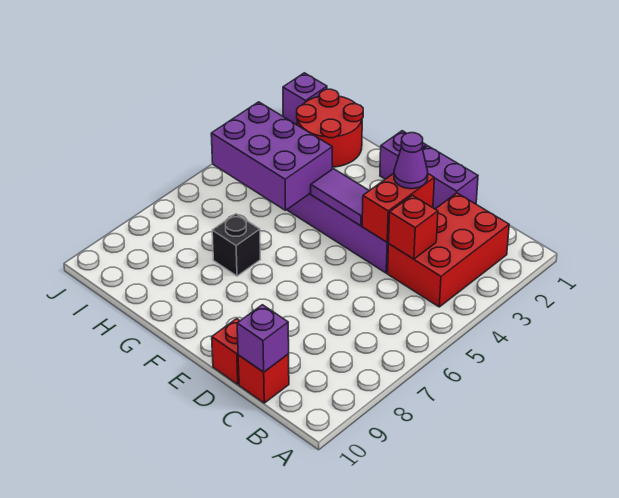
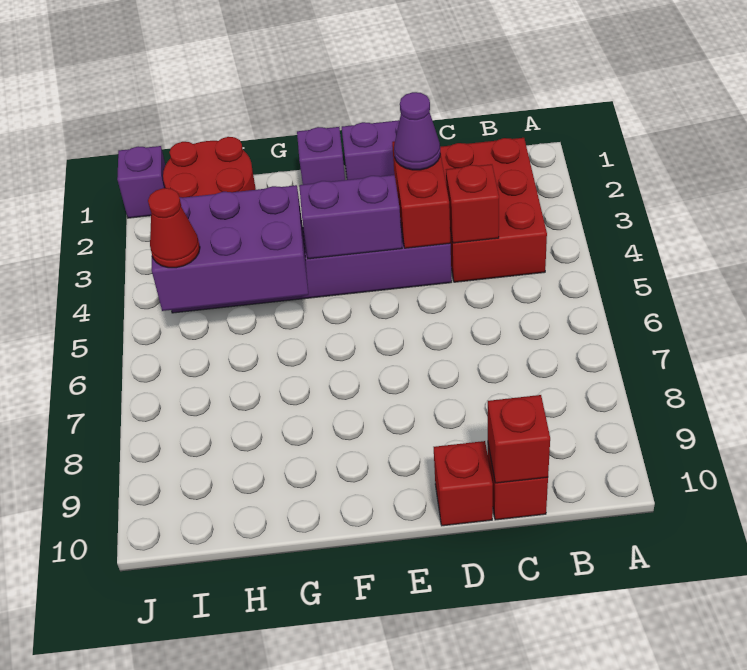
purple 1x1 brick [237,305,289,372] -> red 1x1 brick [488,395,550,483]
purple 1x2 tile [311,169,369,226] -> purple 1x2 brick [299,175,402,259]
black 1x1 brick [212,214,260,276] -> none
none -> red 1x1 cone [148,188,200,268]

